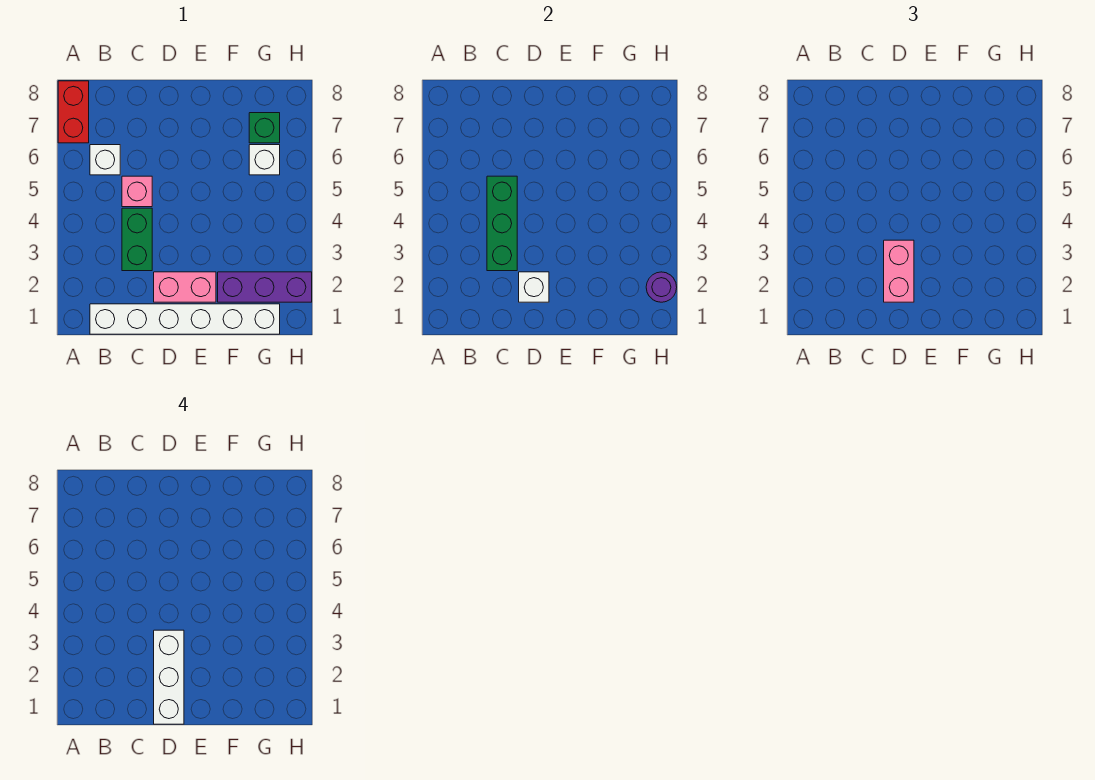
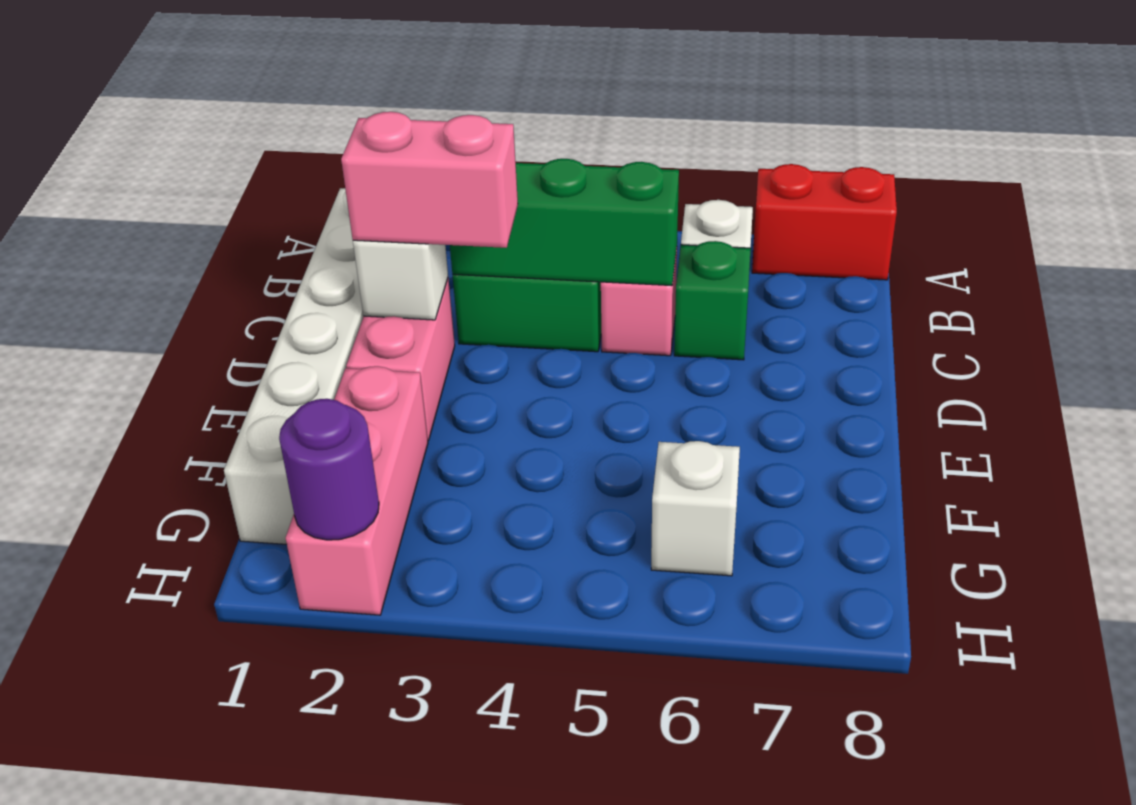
white 1x3 brick [154,630,184,724] -> none
purple 1x3 brick [218,272,312,302] -> pink 1x3 brick [286,366,428,615]
green 1x1 brick [249,113,280,143] -> green 1x1 brick moved to [674,241,751,360]

